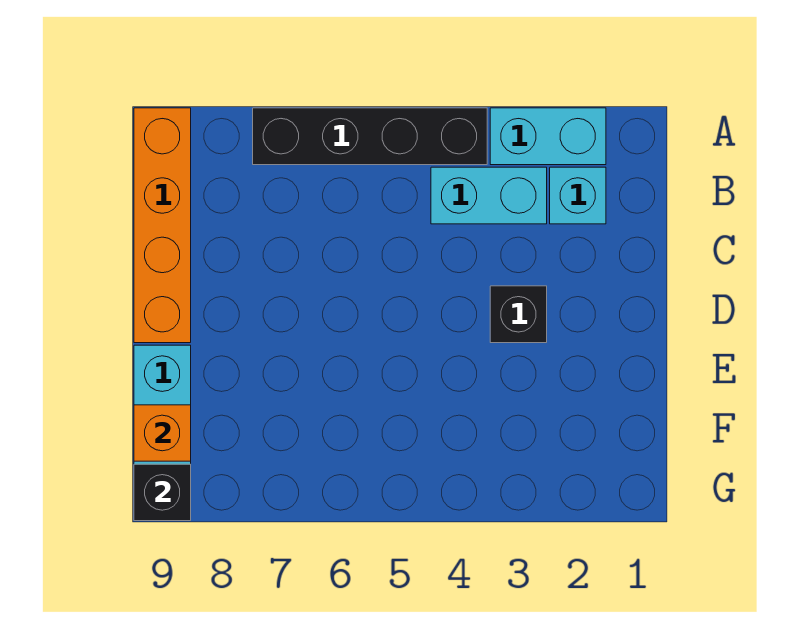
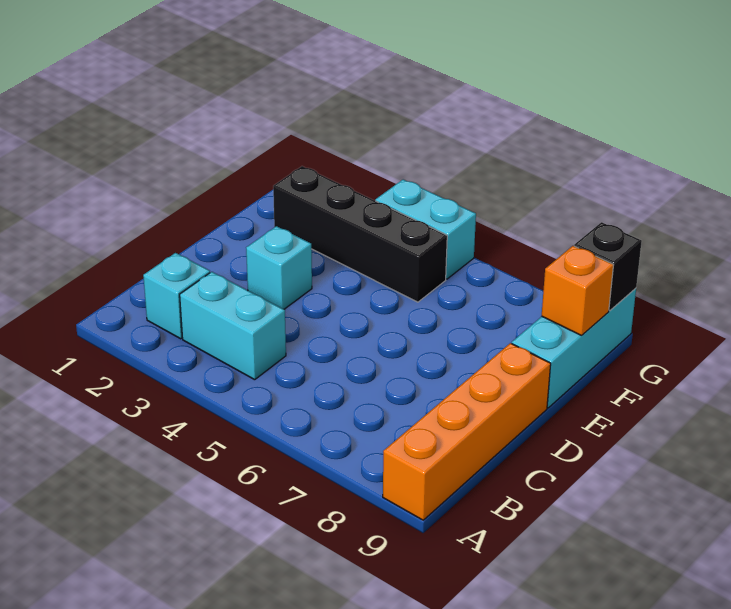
cyan 1x2 brick [490,108,606,165] -> cyan 1x2 brick moved to [375,179,476,279]
black 1x4 brick [253,108,487,165] -> black 1x4 brick moved to [273,166,447,302]
black 1x1 brick [490,286,547,343] -> cyan 1x1 brick [246,226,312,309]

